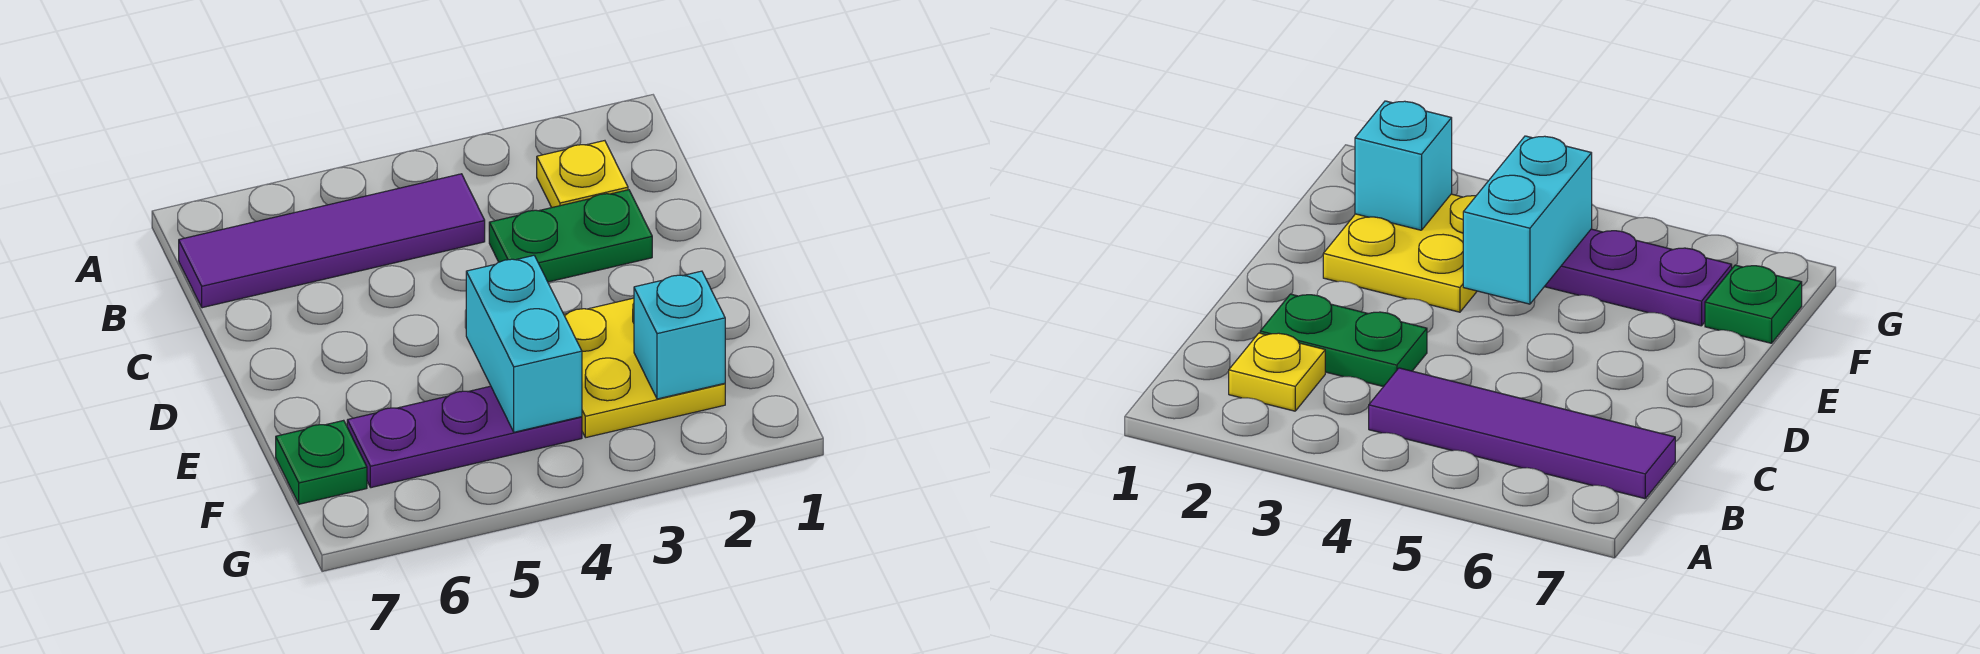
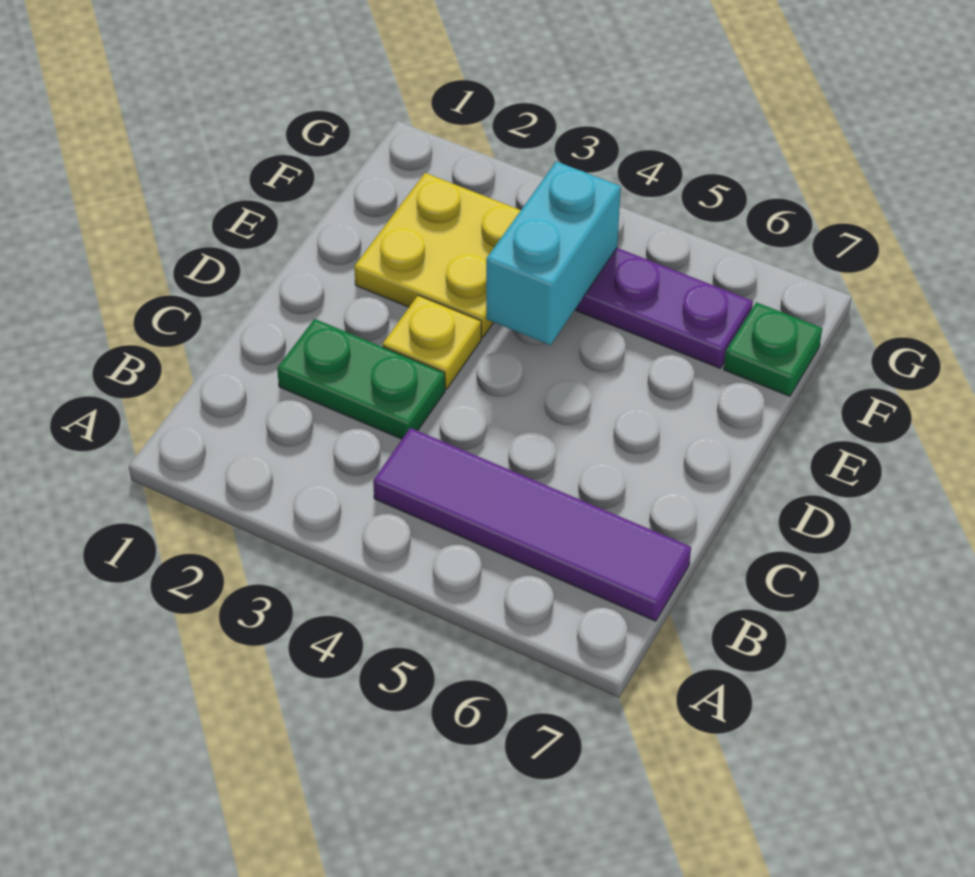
yellow 1x1 plate [537,141,628,208] -> yellow 1x1 plate moved to [383,295,481,389]
cyan 1x1 brick [634,271,725,399] -> none

